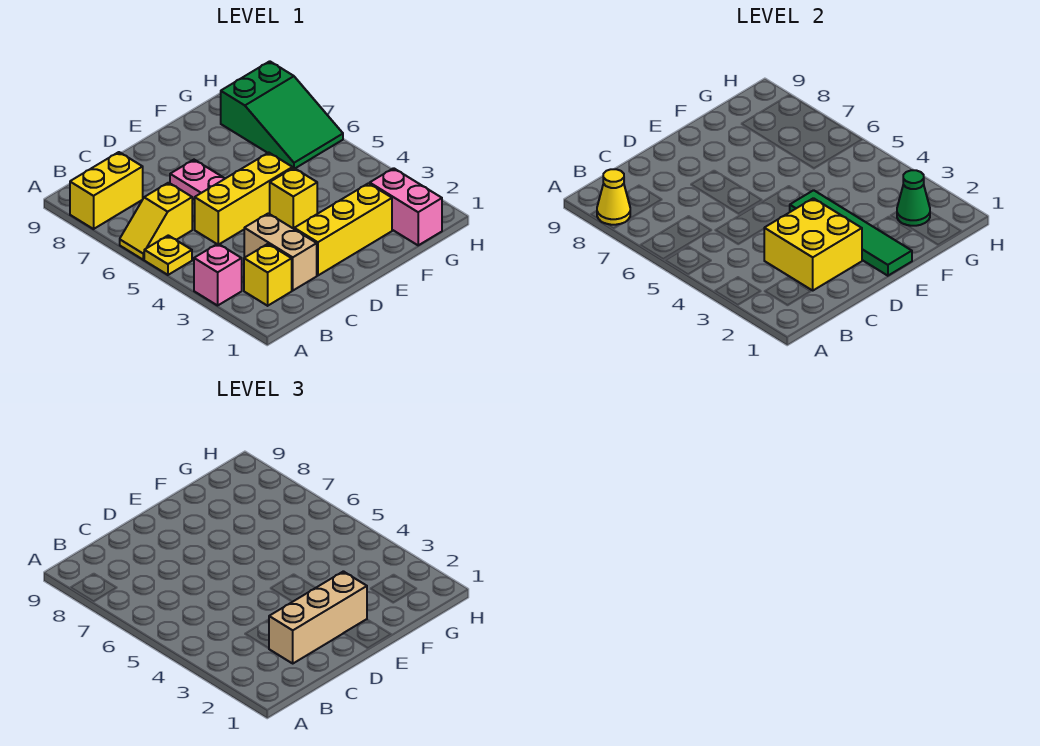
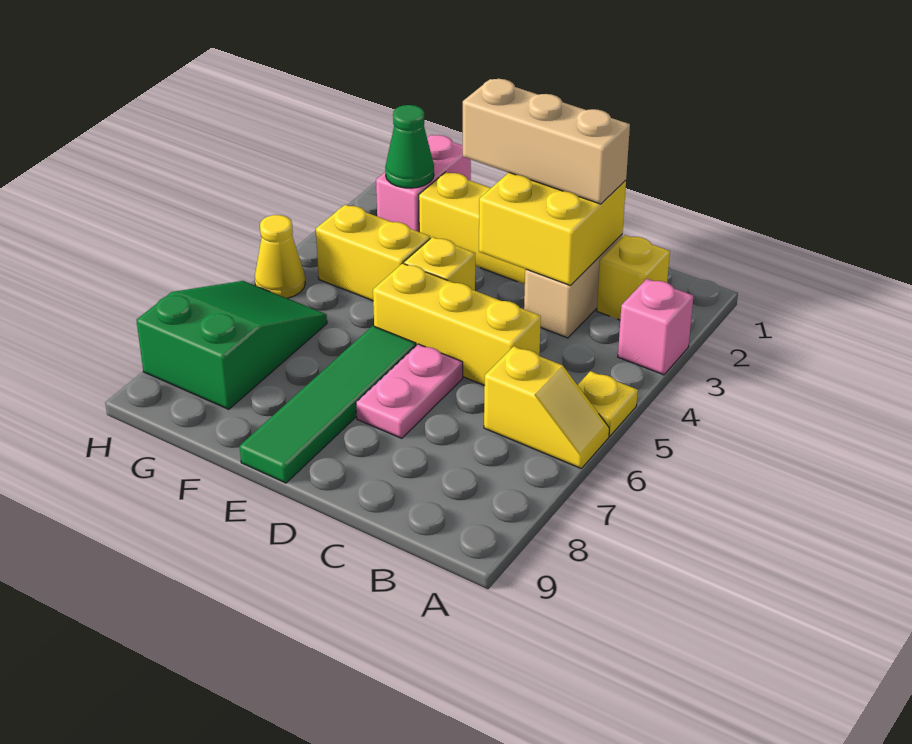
yellow 1x2 brick [70,152,143,229] -> yellow 1x2 brick moved to [316,205,430,301]
yellow 1x1 cone [597,169,630,225] -> yellow 1x1 cone moved to [255,215,305,298]
green 1x4 tile [790,190,912,276] -> green 1x4 tile moved to [240,326,416,483]

